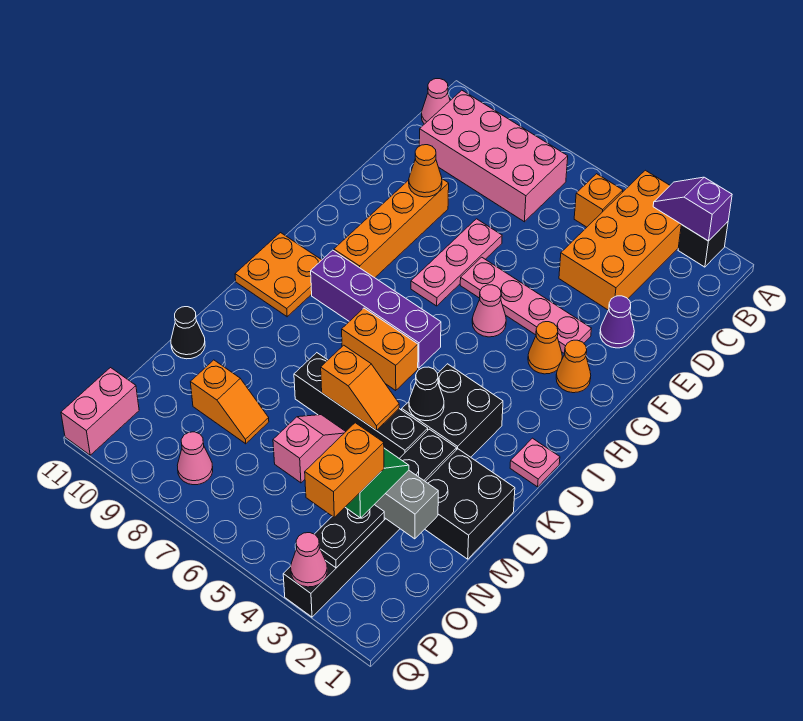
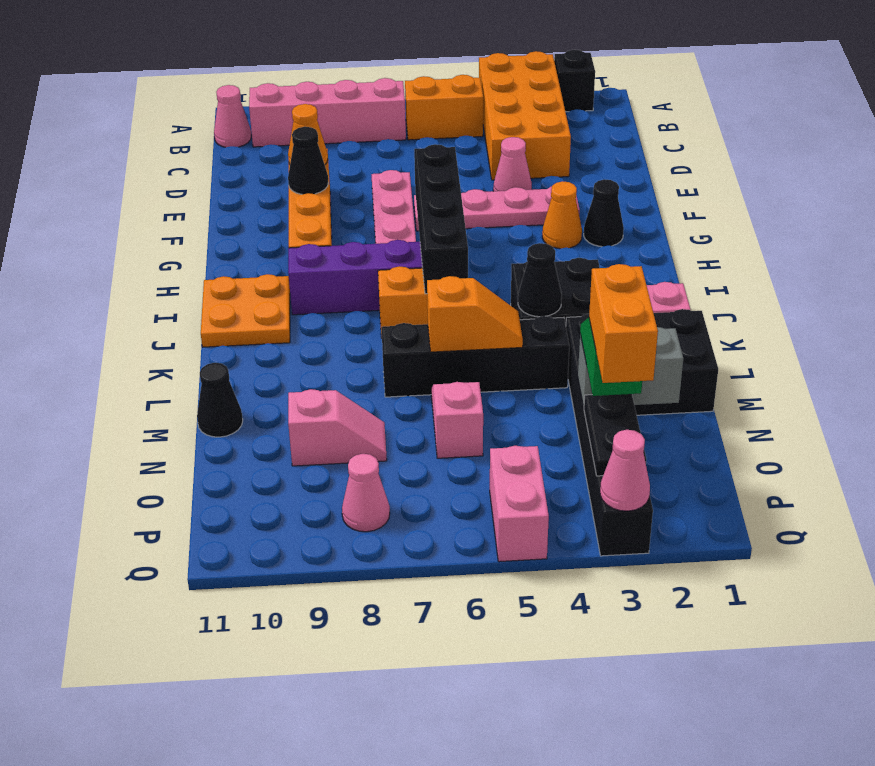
purple 1x2 slope [653,177,732,241] -> none
orange 1x1 brick [574,174,623,227] -> orange 1x2 brick [405,75,483,140]
pink 2x4 brick [419,90,568,222] -> pink 1x4 brick [249,78,406,147]
purple 1x1 cone [600,296,634,348] -> none
none -> black 1x1 cone [288,127,328,194]
orange 1x1 cone [556,340,591,393] -> black 1x1 cone [584,179,624,247]
pink 1x1 cone [472,285,506,337] -> pink 1x1 cone moved to [493,137,532,191]
none -> black 1x4 brick [414,144,468,294]
orange 1x2 slope [191,360,269,444] -> pink 1x2 slope [288,389,387,466]
pink 1x2 brick [61,368,139,455] -> pink 1x2 brick moved to [490,446,549,562]

